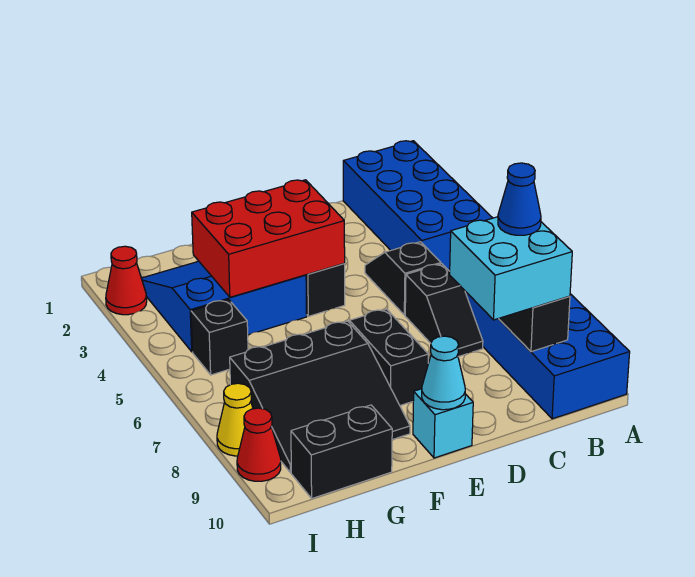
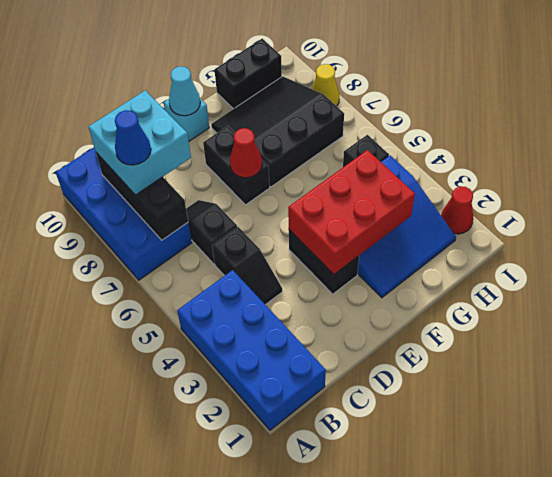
red 1x1 cone [237,408,281,481] -> red 1x1 cone moved to [230,128,262,178]

